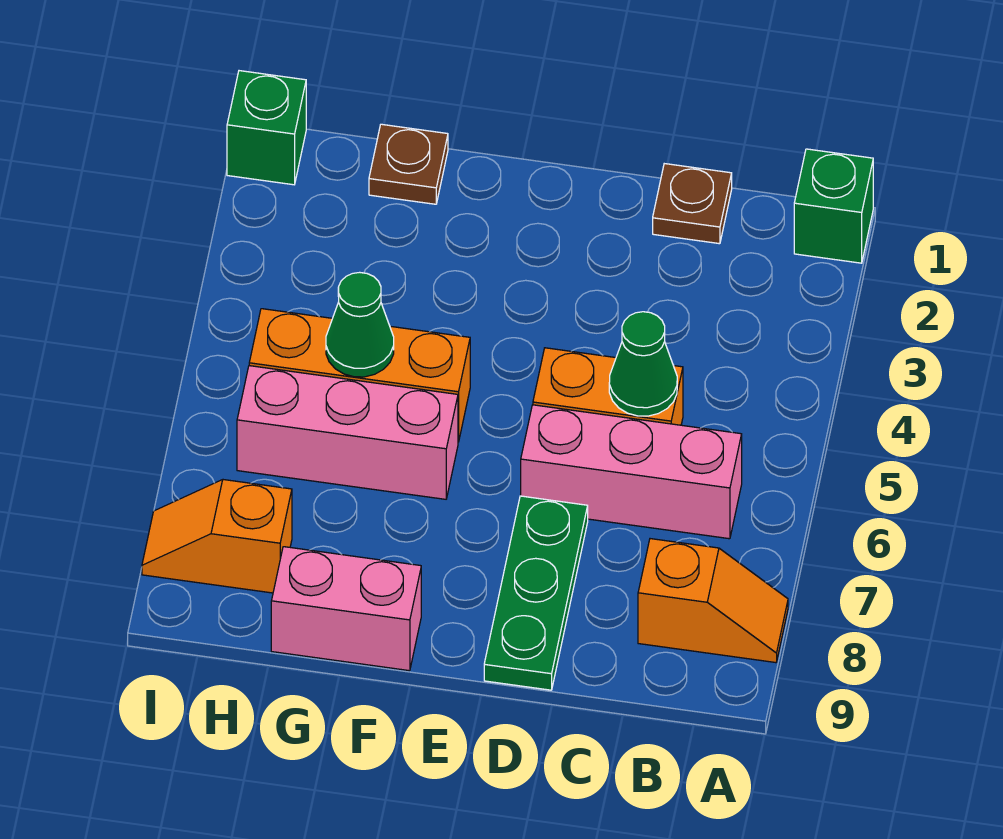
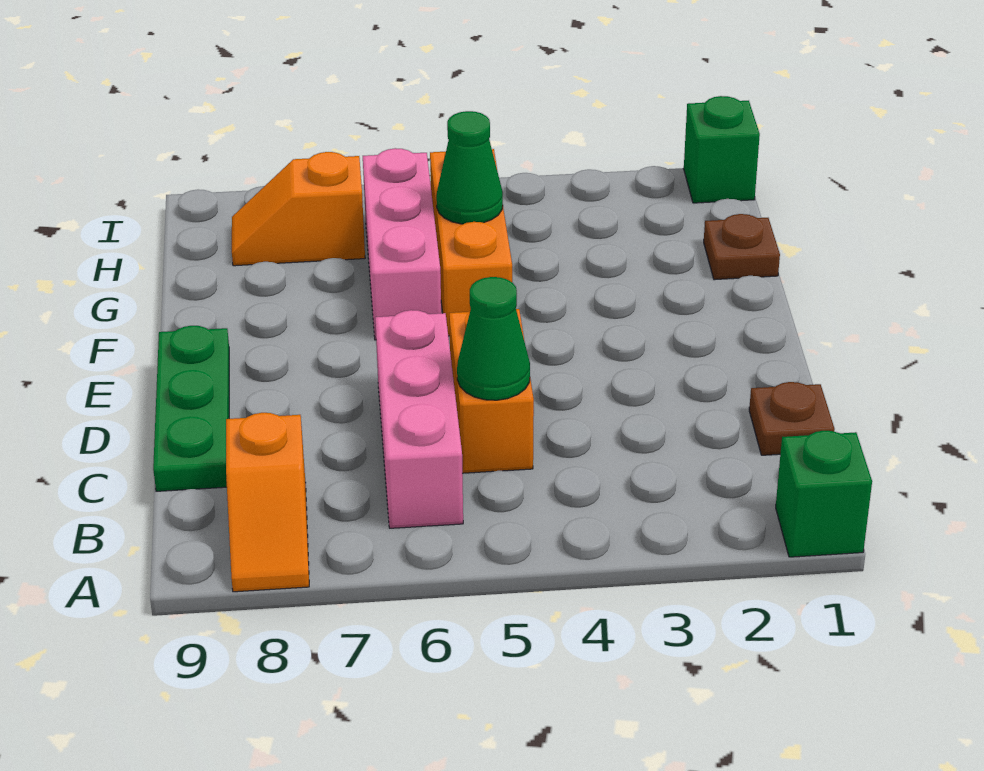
green 1x3 plate [484,496,588,690] -> green 1x3 plate turned to [153,326,229,491]
pink 1x2 brick [271,547,421,671] -> none
orange 1x2 slope [142,480,292,593] -> orange 1x2 slope turned to [232,152,365,266]

